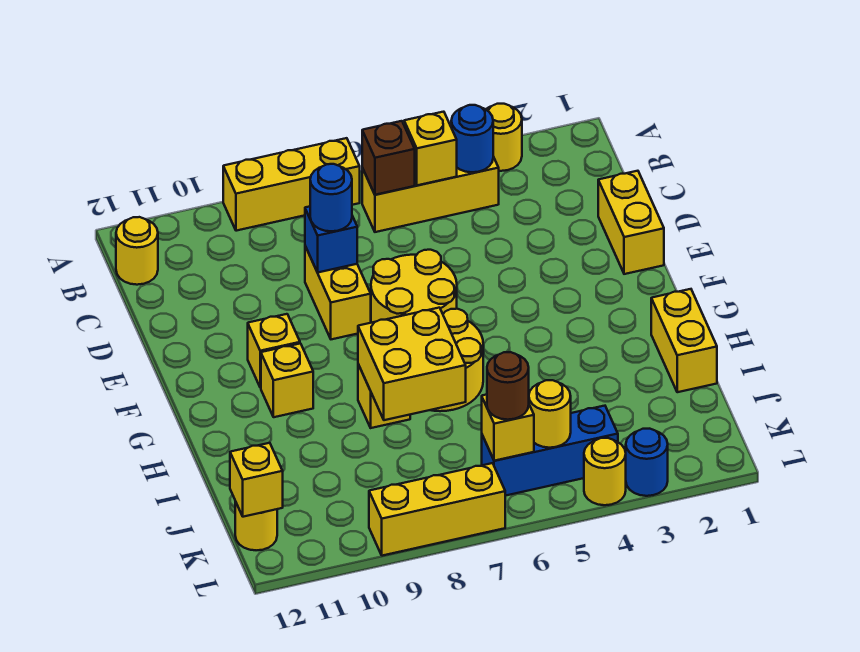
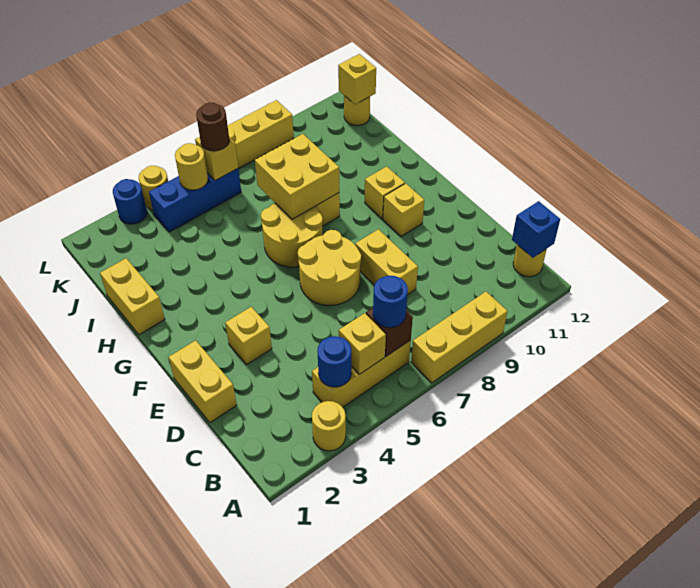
blue 1x1 brick [305,206,357,272] -> blue 1x1 brick moved to [512,201,560,258]
blue 1x1 round brick [310,164,352,231] -> blue 1x1 round brick moved to [373,276,408,328]
none -> yellow 1x1 brick [225,307,272,365]

